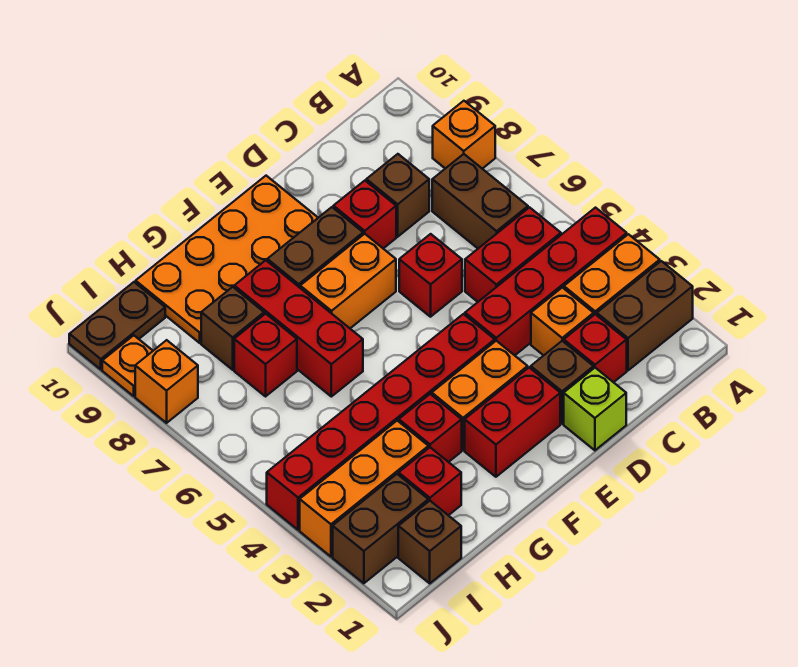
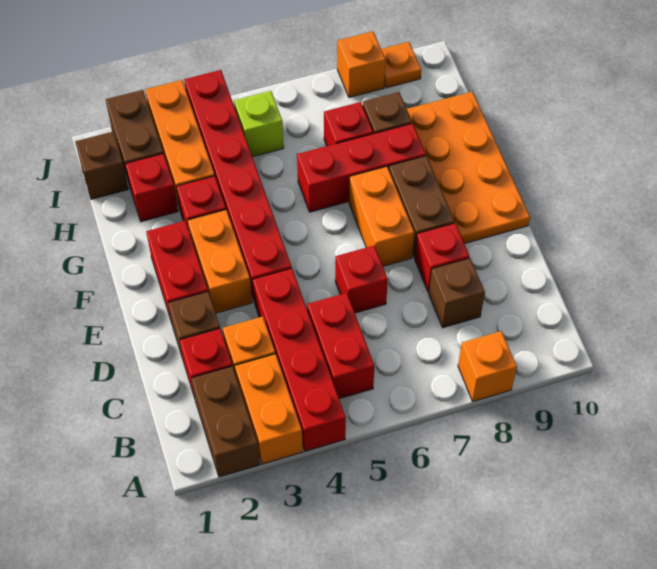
brown 1x2 brick [432,154,528,248] -> none
lime 1x1 brick [564,368,626,450] -> lime 1x1 brick moved to [234,91,284,157]
brown 1x2 plate [69,282,165,369] -> none

